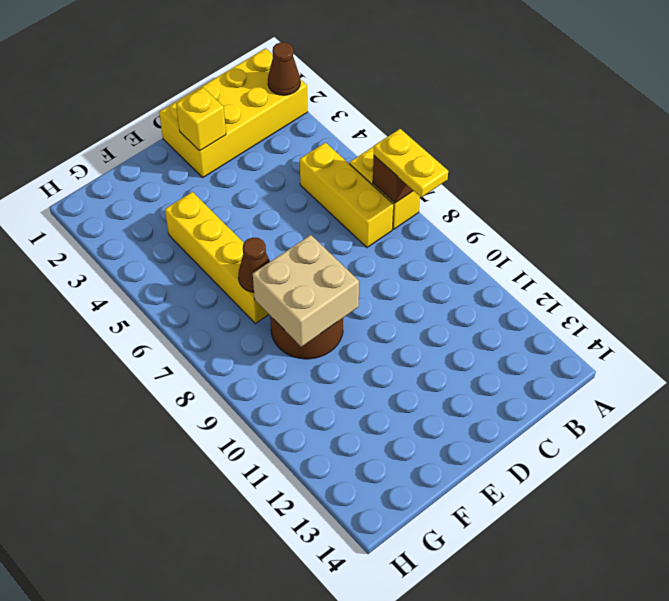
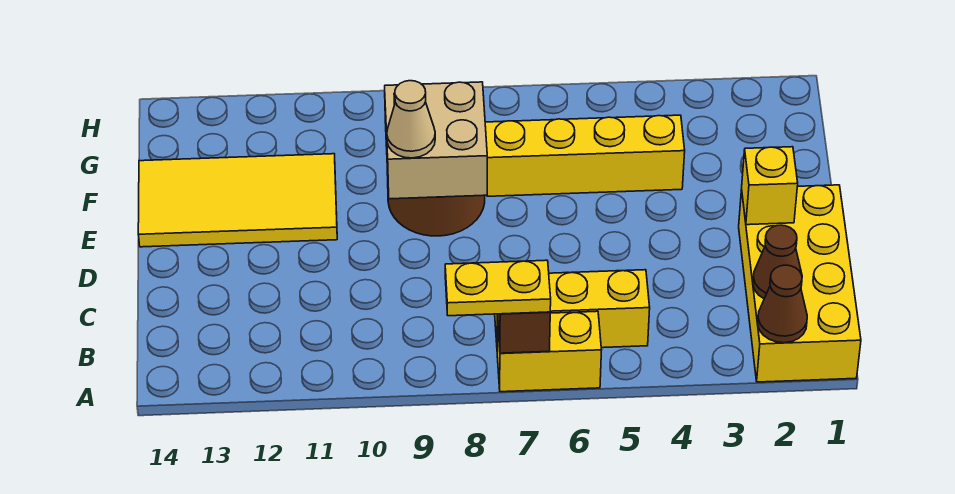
none -> tan 1x1 cone [387,81,435,158]
none -> yellow 2x4 tile [138,154,337,247]
brown 1x1 cone [238,238,270,292] -> brown 1x1 cone moved to [753,225,802,299]

